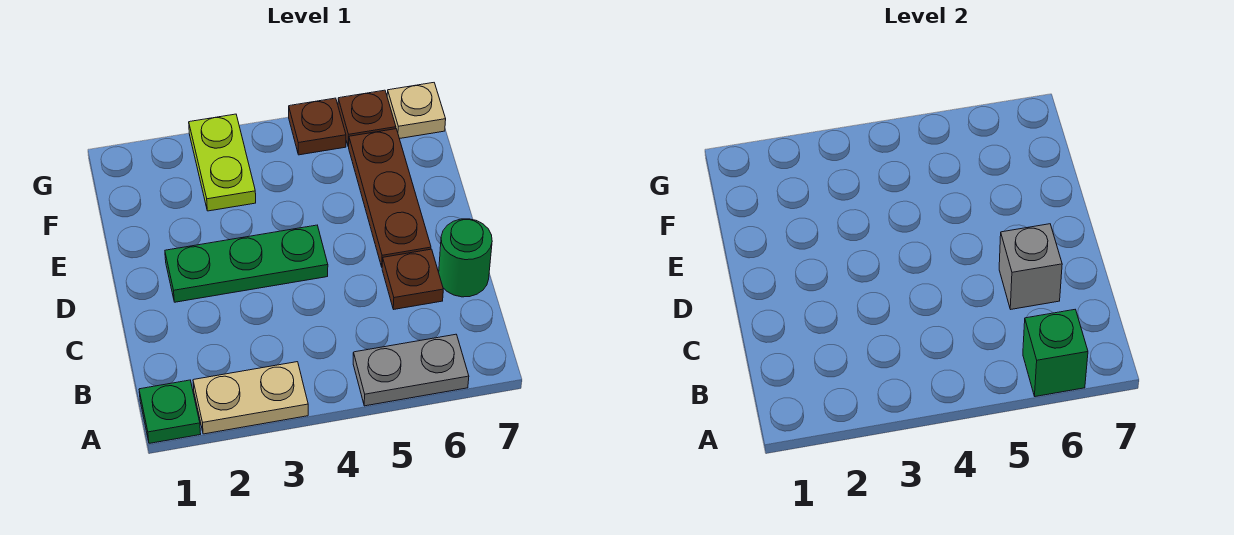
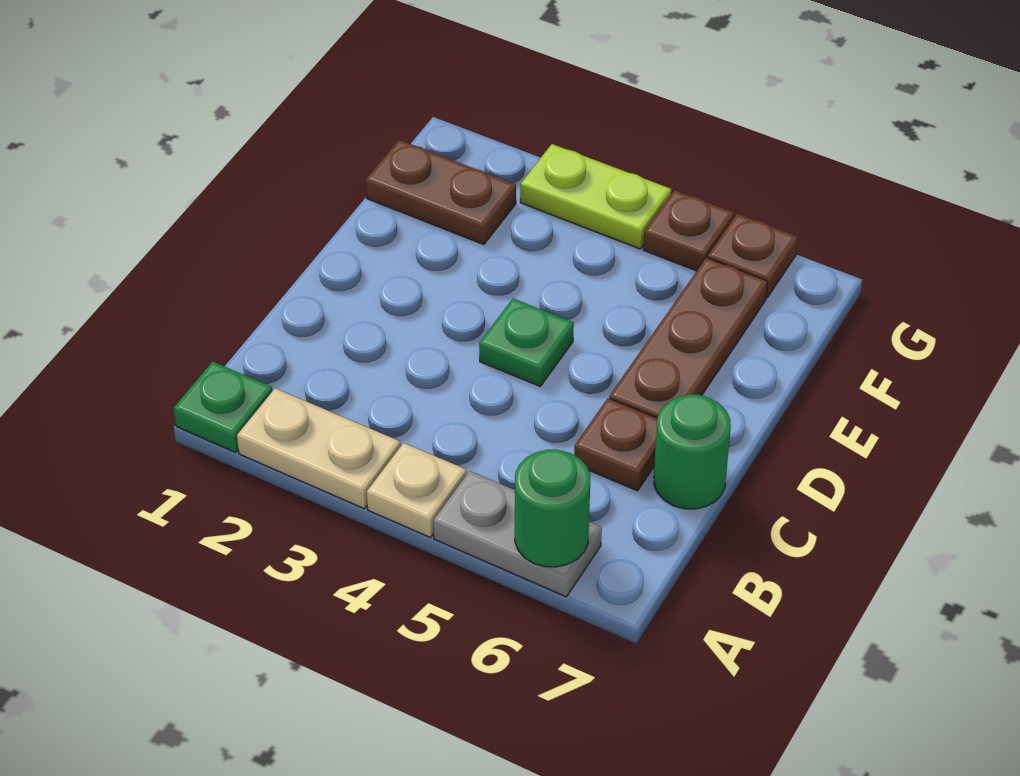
green 1x1 brick [1023,310,1088,397] -> green 1x1 round brick [515,449,590,567]
grey 1x1 brick [999,224,1062,309] -> none
green 1x3 plate [165,225,328,302] -> green 1x1 plate [479,298,574,386]
none -> brown 1x2 plate [366,140,516,245]
lime 1x2 plate [189,114,256,211] -> lime 1x2 plate turned to [520,144,671,249]
tan 1x1 plate [387,83,446,139] -> tan 1x1 plate moved to [367,443,466,538]

